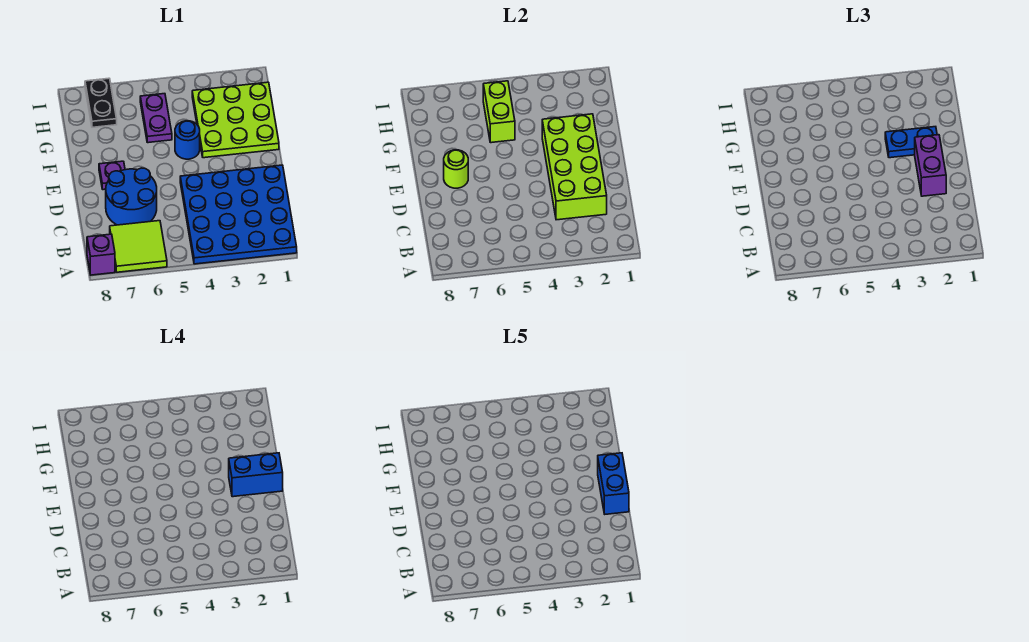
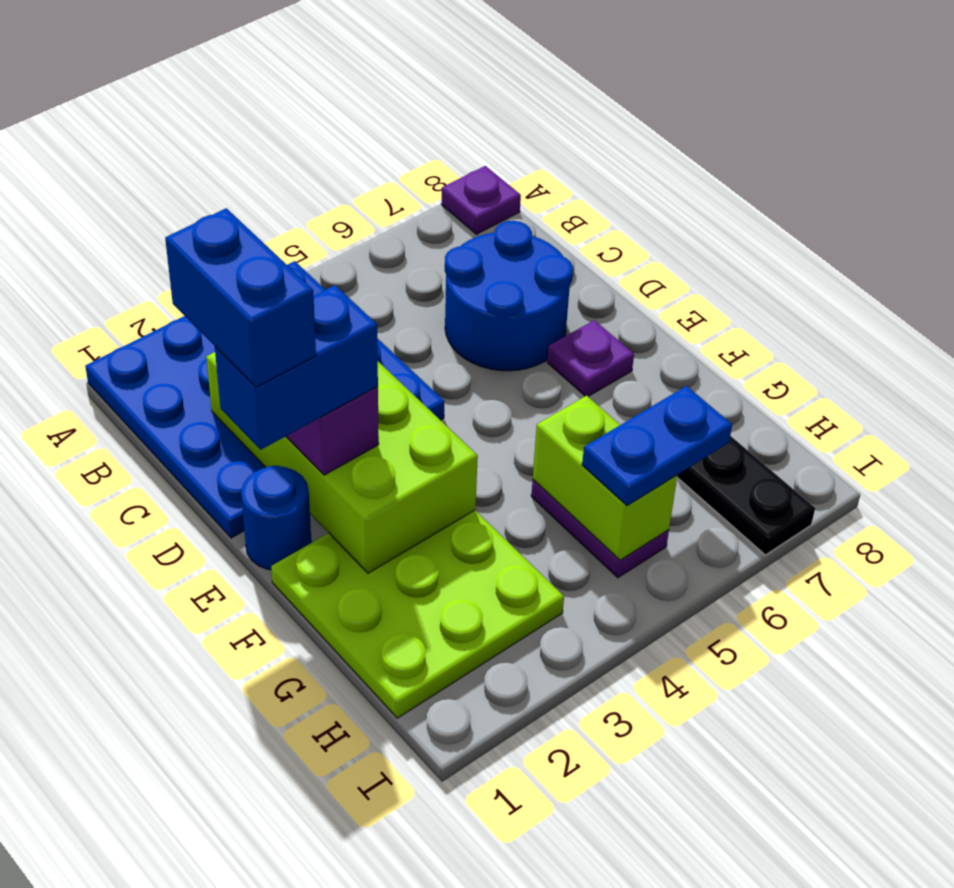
lime 2x2 tile [110,221,167,272] -> none
purple 1x1 brick [87,234,115,275] -> purple 1x1 plate [441,166,521,234]
lime 1x1 round brick [444,150,468,188] -> none
blue 1x2 plate [885,127,937,158] -> blue 1x2 plate moved to [582,386,732,506]
blue 1x1 round brick [175,121,200,159] -> blue 1x1 round brick moved to [241,466,311,570]

